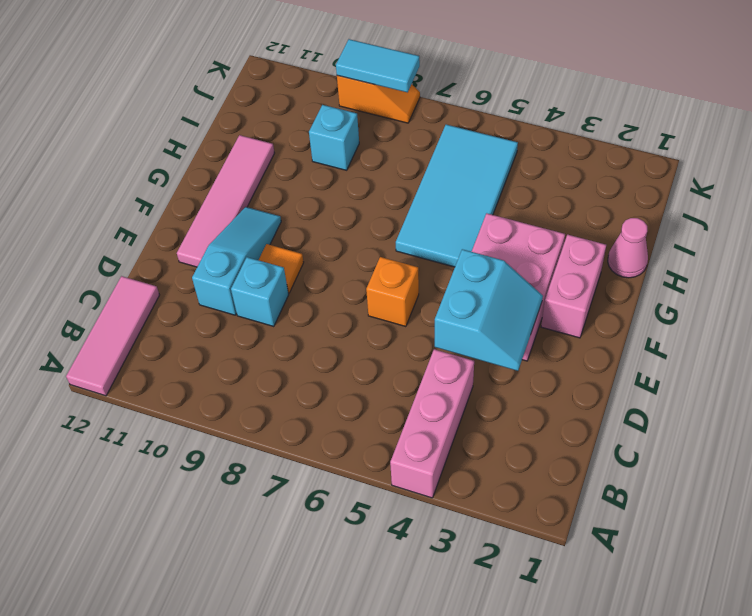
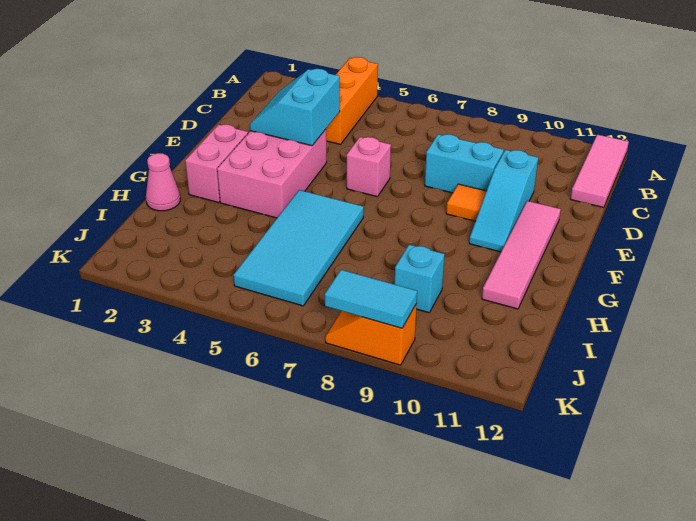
pink 1x3 brick [390,349,474,498] -> orange 1x3 brick [326,57,378,144]
cyan 1x1 brick [231,257,289,327] -> cyan 1x2 brick [425,134,504,193]
orange 1x1 brick [366,257,419,327] -> pink 1x1 brick [347,137,391,197]

